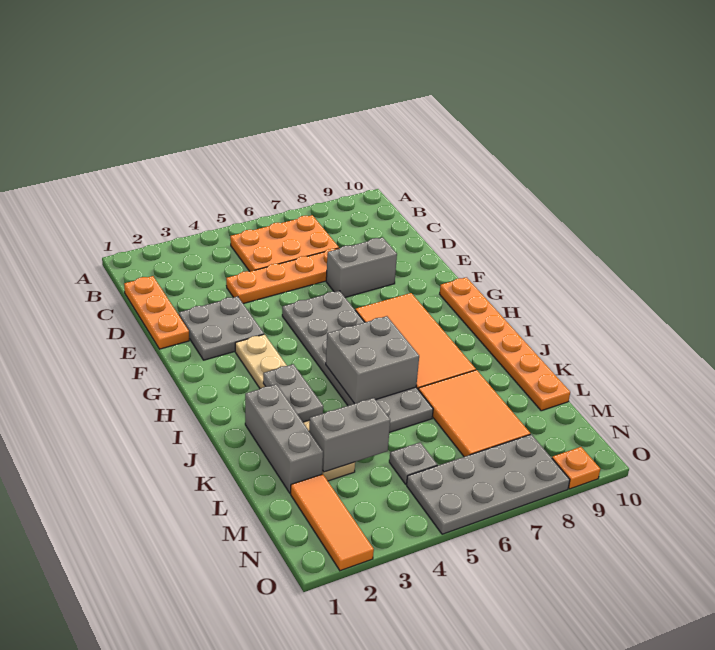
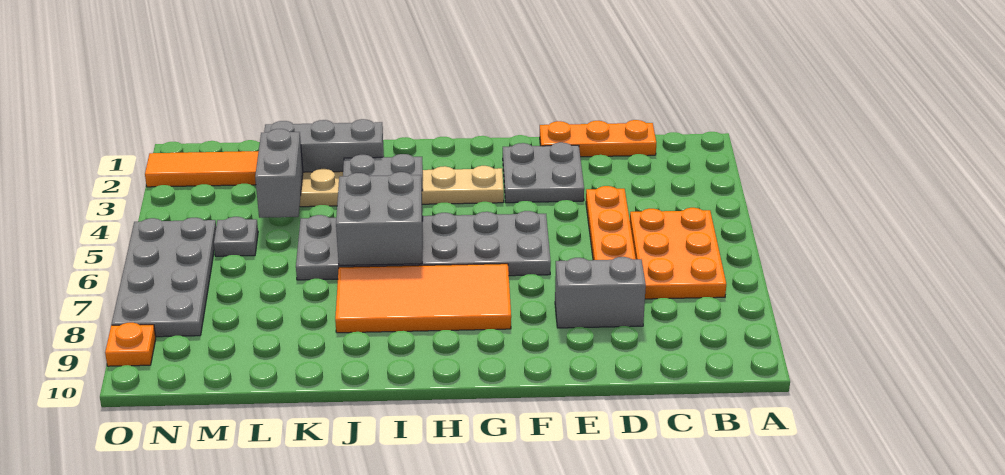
grey 1x2 brick [326,237,397,297] -> grey 1x2 brick turned to [555,257,646,328]
orange 1x6 plate [440,277,570,411] -> none
orange 2x3 tile [418,370,530,457] -> none

